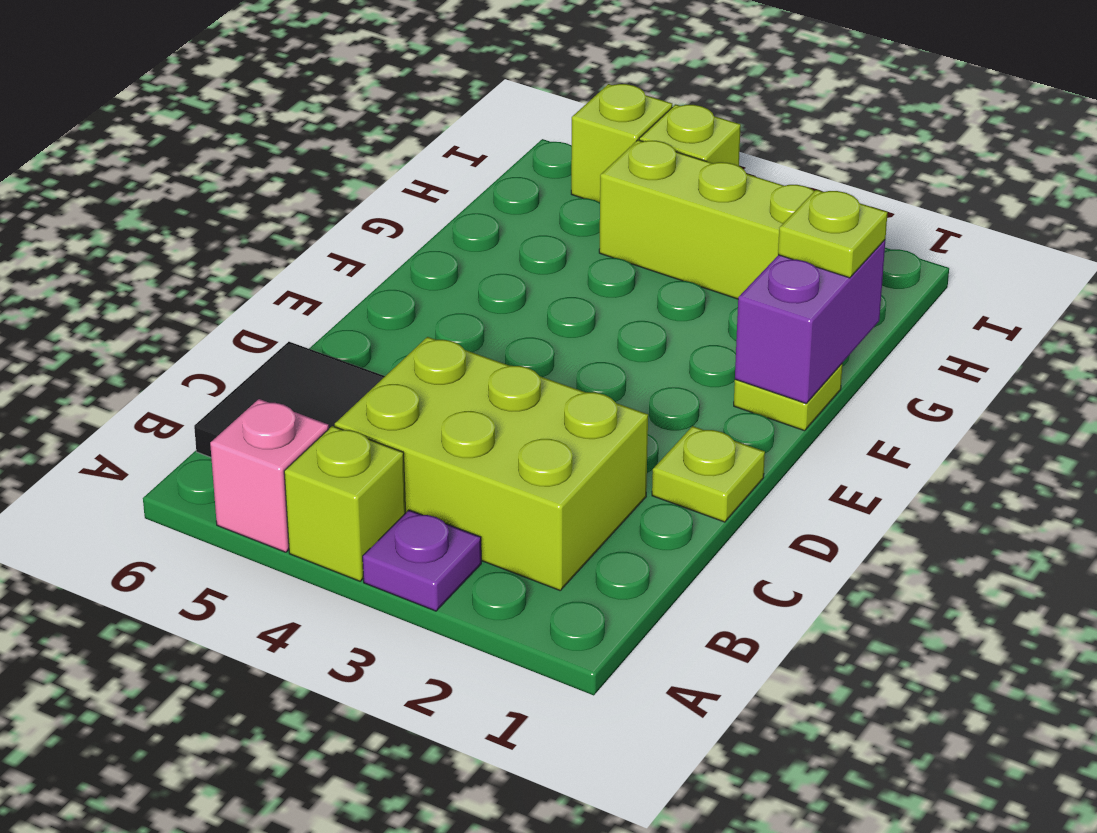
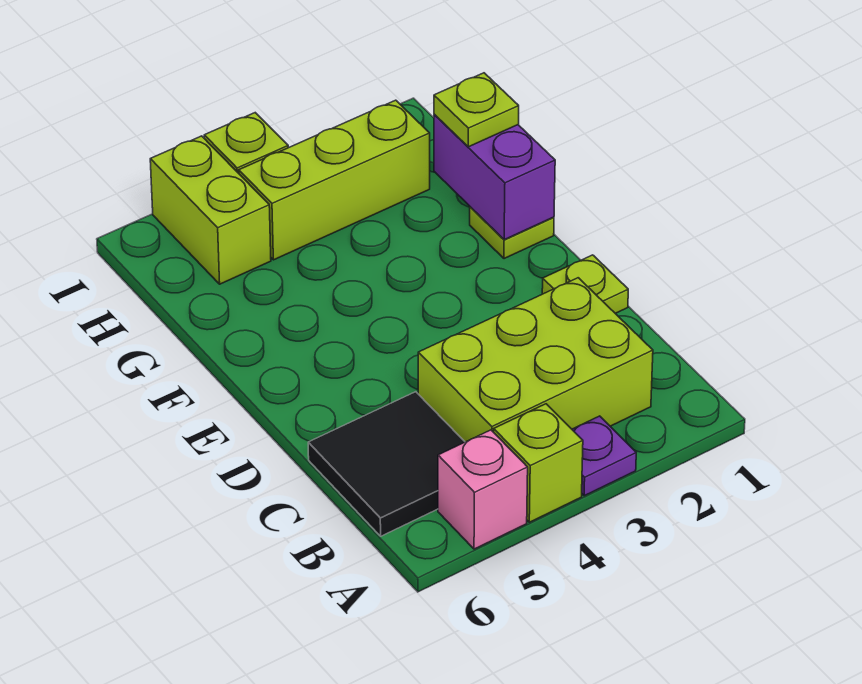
lime 1x1 brick [571,84,672,202] -> lime 1x2 brick [150,136,271,284]

